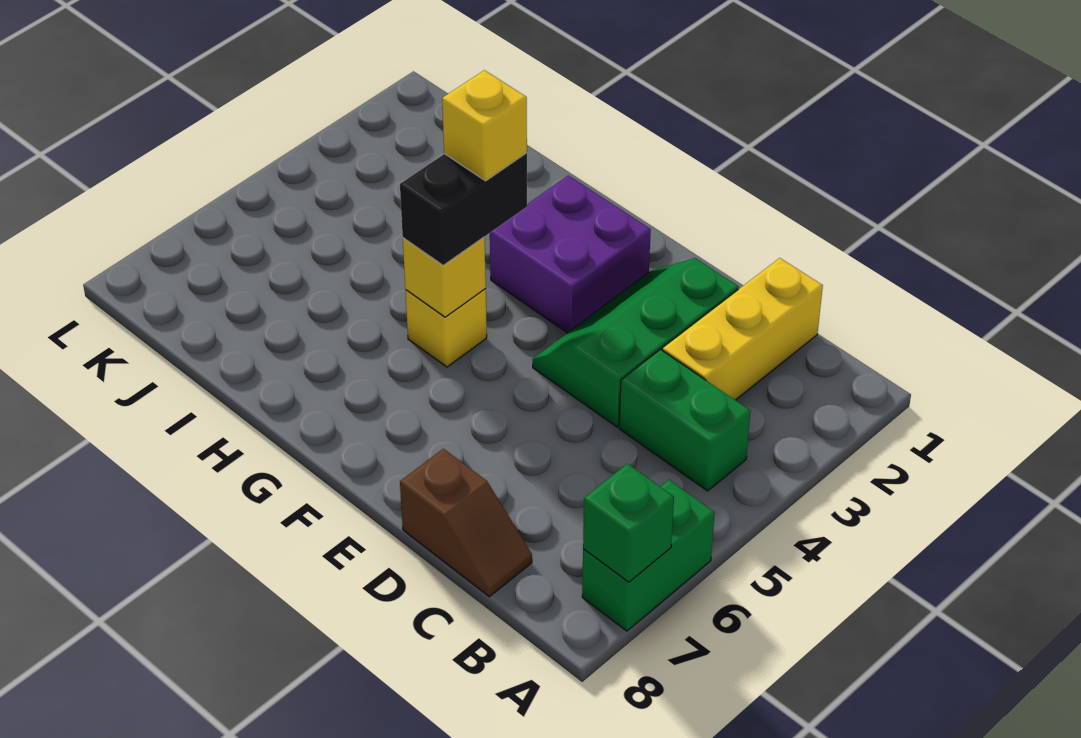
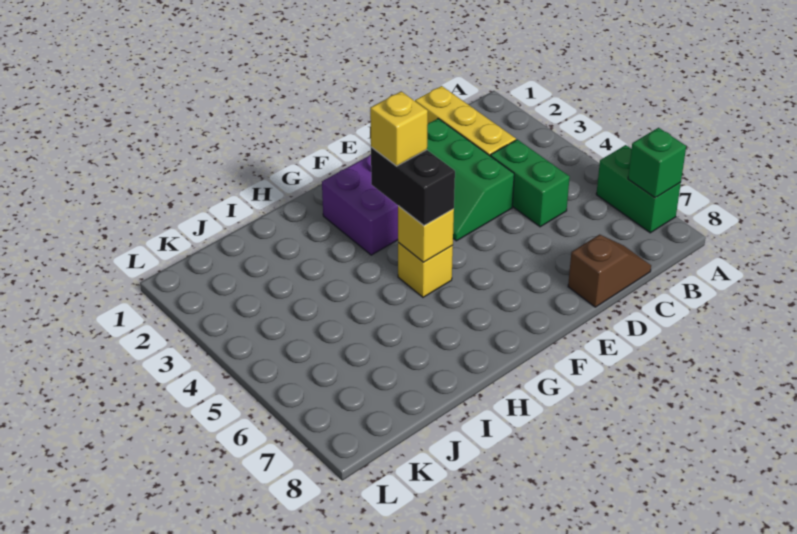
green 1x2 brick [619,350,750,491] -> green 1x2 brick turned to [491,139,570,227]

